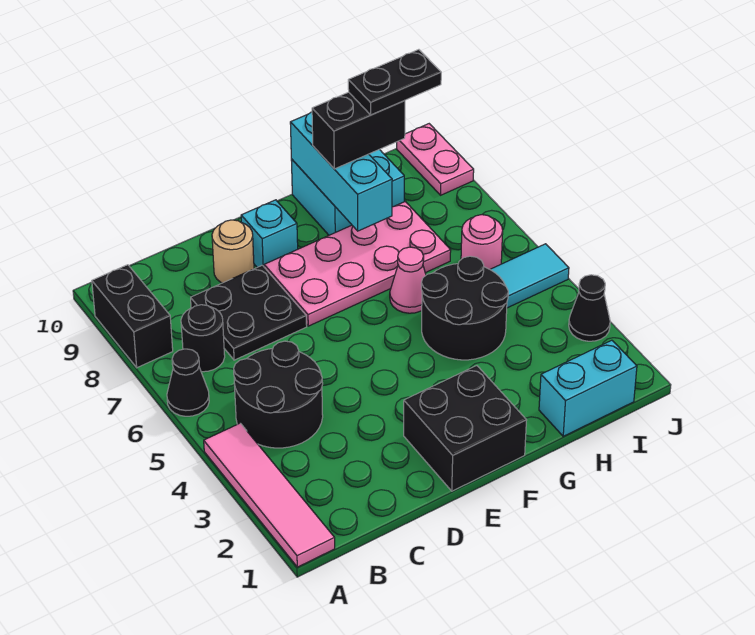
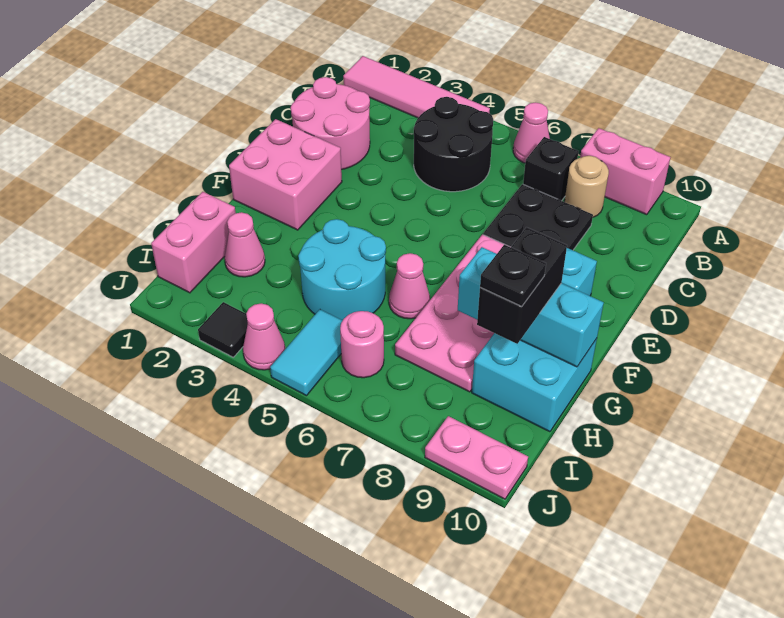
black 1x1 cone [167,349,209,416] -> pink 1x1 cone [513,102,550,163]
black 1x2 brick [92,265,173,368] -> pink 1x2 brick [580,128,670,215]
black 1x1 round brick [181,305,225,372] -> black 1x1 brick [523,137,578,201]
none -> pink 2x2 round brick [291,77,370,170]
tan 1x1 round brick [212,220,254,283] -> tan 1x1 round brick moved to [565,156,609,217]
black 2x2 brick [404,366,527,491] -> pink 2x2 brick [229,119,342,230]
black 2x2 round brick [421,256,508,360] -> cyan 2x2 round brick [298,219,386,320]
cyan 1x2 brick [539,340,637,436] -> pink 1x2 brick [151,192,236,293]
none -> pink 1x1 cone [225,212,265,277]
black 1x2 plate [348,50,441,115] -> black 1x1 plate [480,244,546,306]
black 1x1 cone [569,275,610,341] -> black 1x1 tile [198,302,248,357]
none -> pink 1x1 cone [243,303,285,370]

